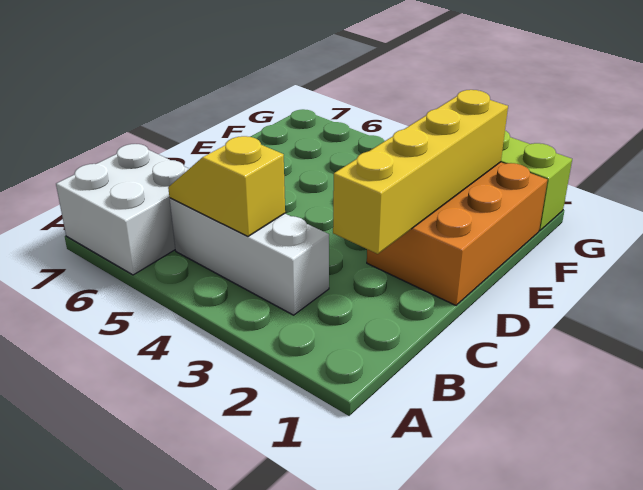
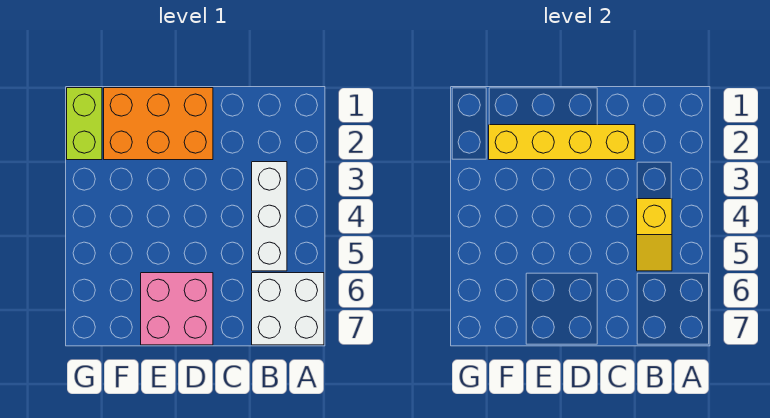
none -> pink 2x2 brick [141,273,213,345]

